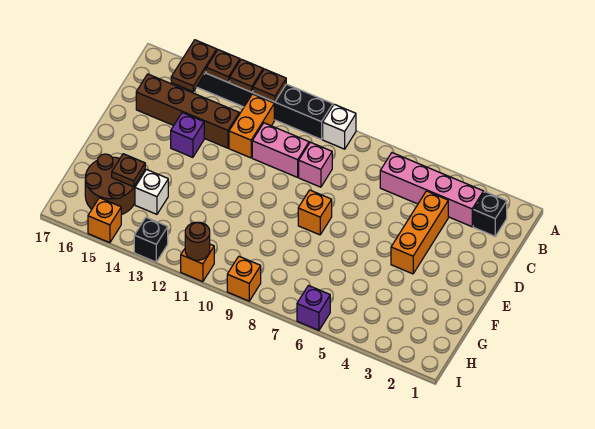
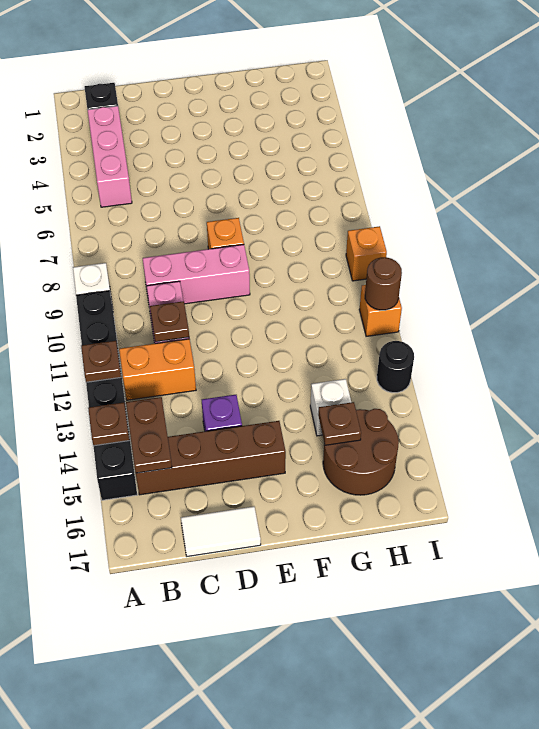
brown 1x1 plate [230,59,263,92] -> brown 1x1 plate moved to [150,301,189,342]
brown 1x2 plate [171,40,217,91] -> brown 1x2 plate turned to [126,397,172,473]
pink 1x4 brick [380,153,484,227] -> pink 1x3 brick [88,106,132,207]
orange 1x3 brick [391,191,448,274] -> none
pink 1x1 brick [299,142,332,187] -> pink 1x3 brick [143,245,250,304]
brown 1x4 brick [136,74,239,148] -> brown 1x4 brick turned to [136,421,286,495]
none -> white 1x2 tile [181,507,261,556]
purple 1x1 brick [297,286,330,330] -> none
black 1x1 brick [134,217,168,262] -> black 1x1 round brick [377,341,414,393]
orange 1x1 brick [88,198,121,243] -> none

